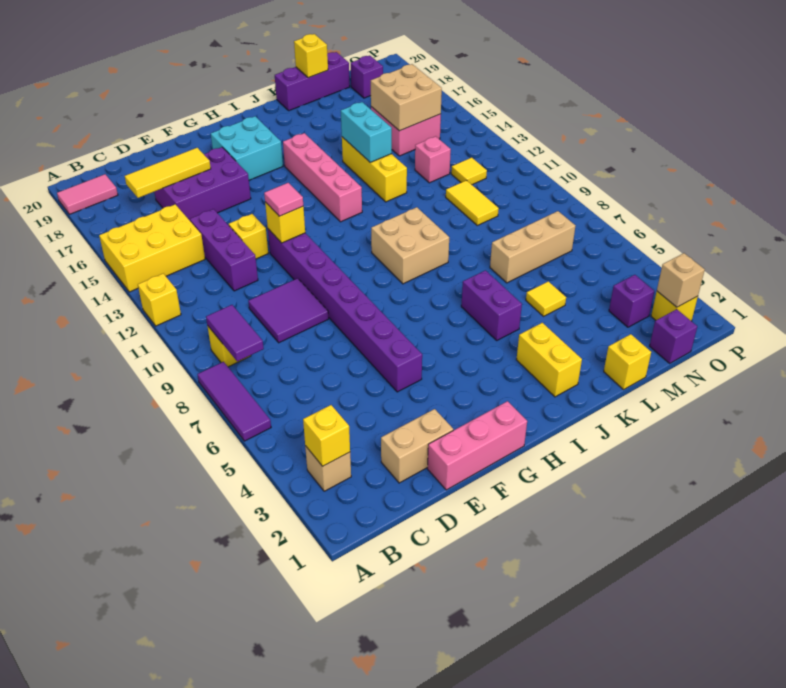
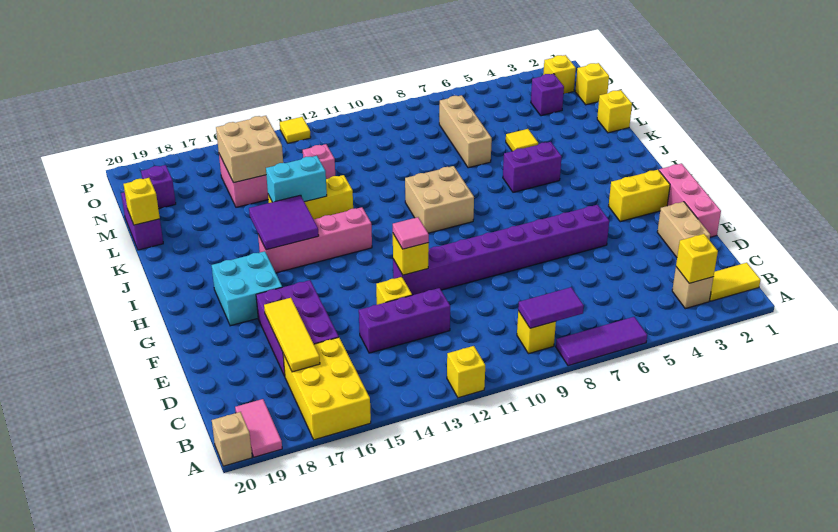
yellow 2x3 brick [99,204,205,292] -> yellow 2x3 brick moved to [283,337,371,440]
purple 2x2 tile [248,278,329,343] -> purple 2x2 tile moved to [249,195,319,250]
yellow 1x2 brick [516,323,582,397] -> yellow 1x2 brick moved to [609,170,670,222]
purple 1x3 brick [275,52,350,111] -> purple 1x2 brick [121,192,163,250]
yellow 1x2 tile [446,180,499,225] -> yellow 1x2 tile moved to [710,263,760,301]
purple 1x1 brick [650,309,697,363] -> yellow 1x1 brick [575,63,609,105]
yellow 1x1 tile [451,158,487,185] -> yellow 1x1 tile moved to [280,117,311,143]
tan 1x1 brick [657,253,705,307] -> tan 1x1 brick moved to [212,412,252,466]

